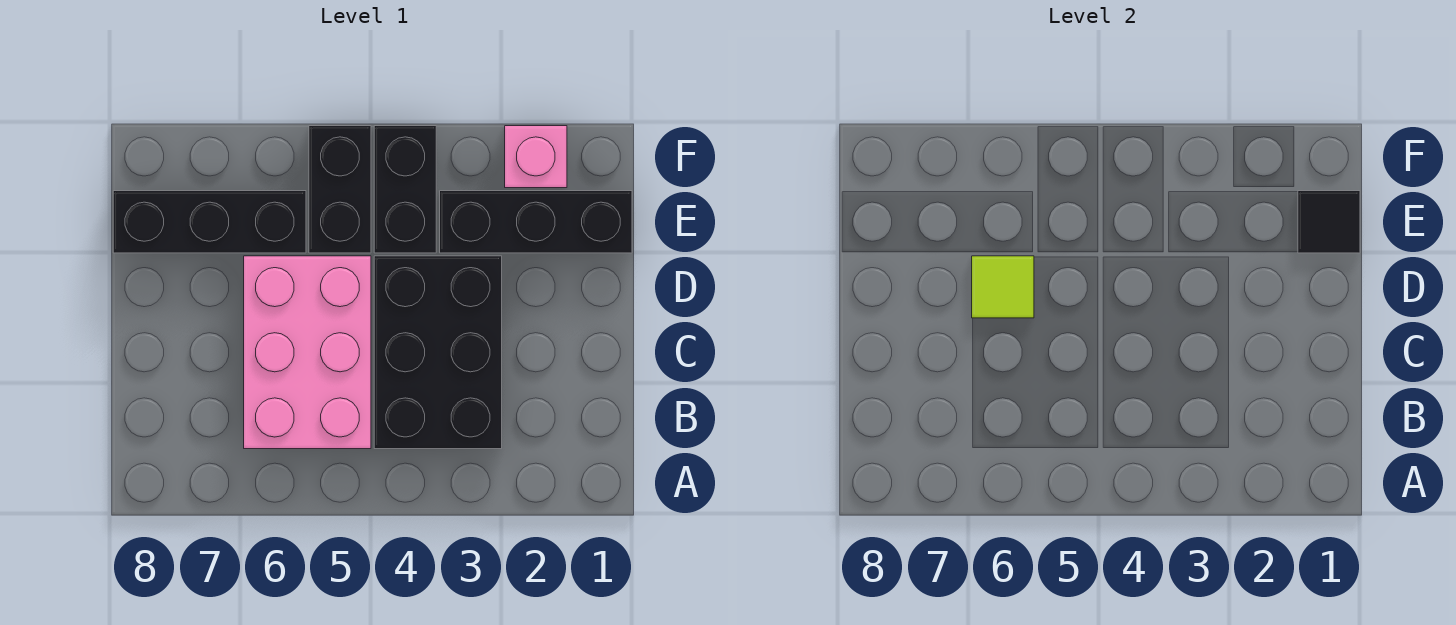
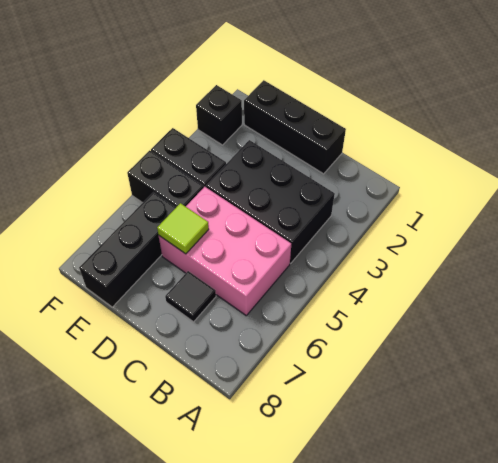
black 1x3 brick [440,191,632,253] -> black 1x3 brick turned to [244,80,346,174]
black 1x1 tile [1298,191,1360,253] -> black 1x1 tile moved to [165,271,216,322]
pink 1x1 brick [505,126,567,188] -> black 1x1 brick [196,85,242,145]

